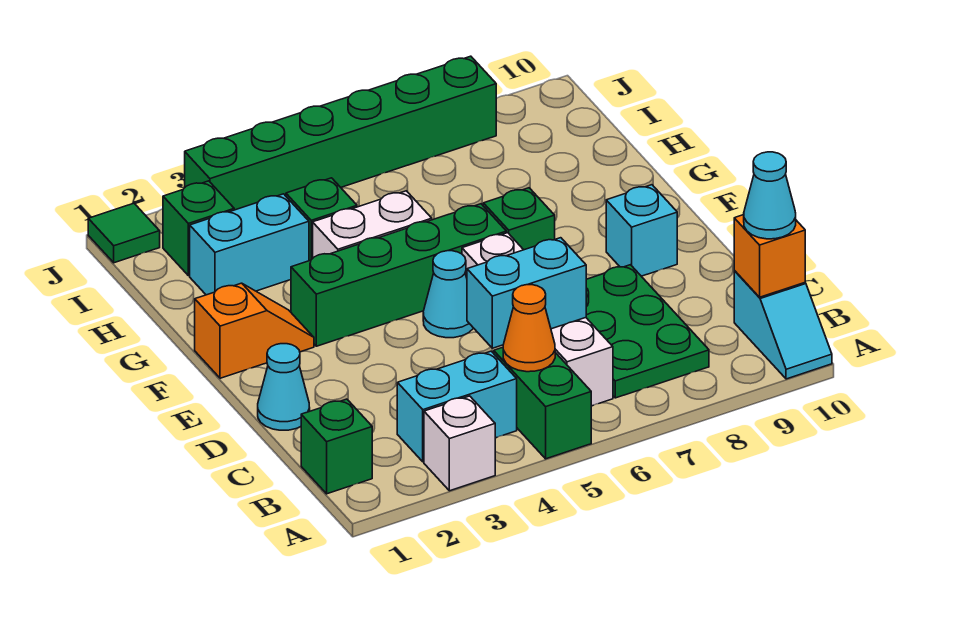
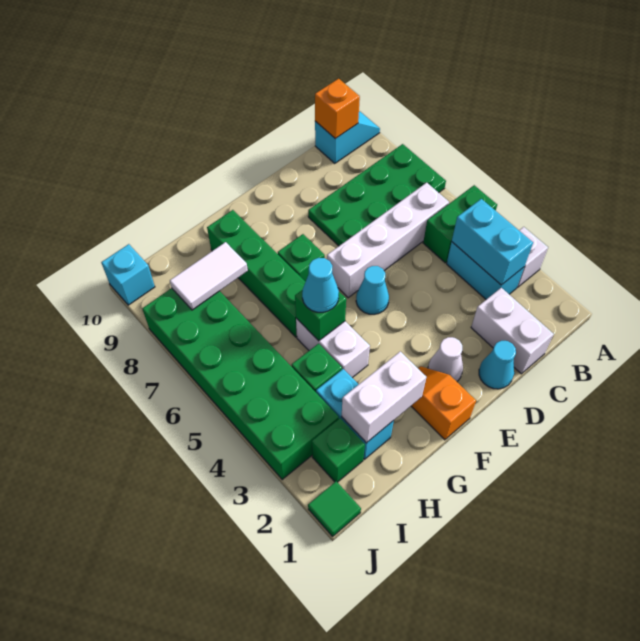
green 1x1 brick [301,399,372,494] -> green 1x1 brick moved to [295,290,346,341]
orange 1x1 cone [503,285,555,372] -> none
green 2x3 plate [586,265,709,398] -> green 2x4 plate [308,144,446,246]
cyan 1x1 cone [744,152,796,239] -> cyan 1x1 cone moved to [302,258,339,312]
none -> white 1x2 brick [471,288,554,374]
cyan 1x2 brick [467,238,586,348] -> cyan 1x2 brick moved to [452,199,533,285]
none -> white 1x1 cone [428,337,463,381]
cyan 1x1 brick [606,185,677,276] -> cyan 1x1 brick moved to [101,244,155,305]
green 1x4 brick [291,204,506,346] -> green 1x4 brick moved to [207,210,305,337]
none -> white 1x2 brick [342,351,426,443]
none -> white 1x2 tile [170,242,248,310]
green 1x6 brick [185,56,496,210] -> green 2x6 brick [142,288,339,480]

